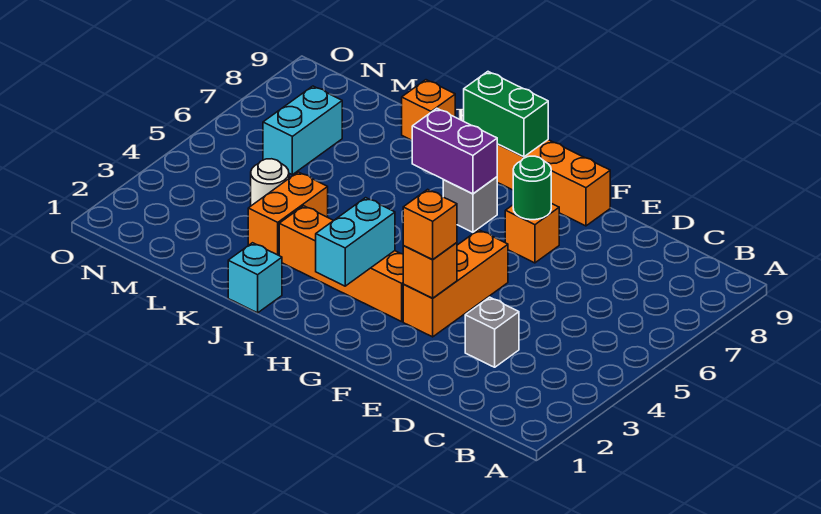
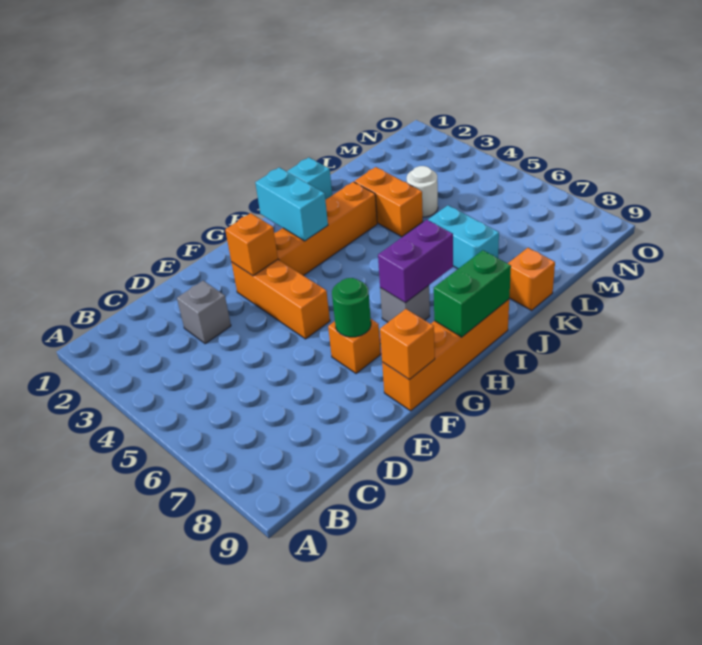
orange 1x1 brick [403,189,457,259] -> orange 1x1 brick moved to [380,309,435,380]
cyan 1x2 brick [263,86,342,175] -> cyan 1x2 brick moved to [428,205,499,269]

